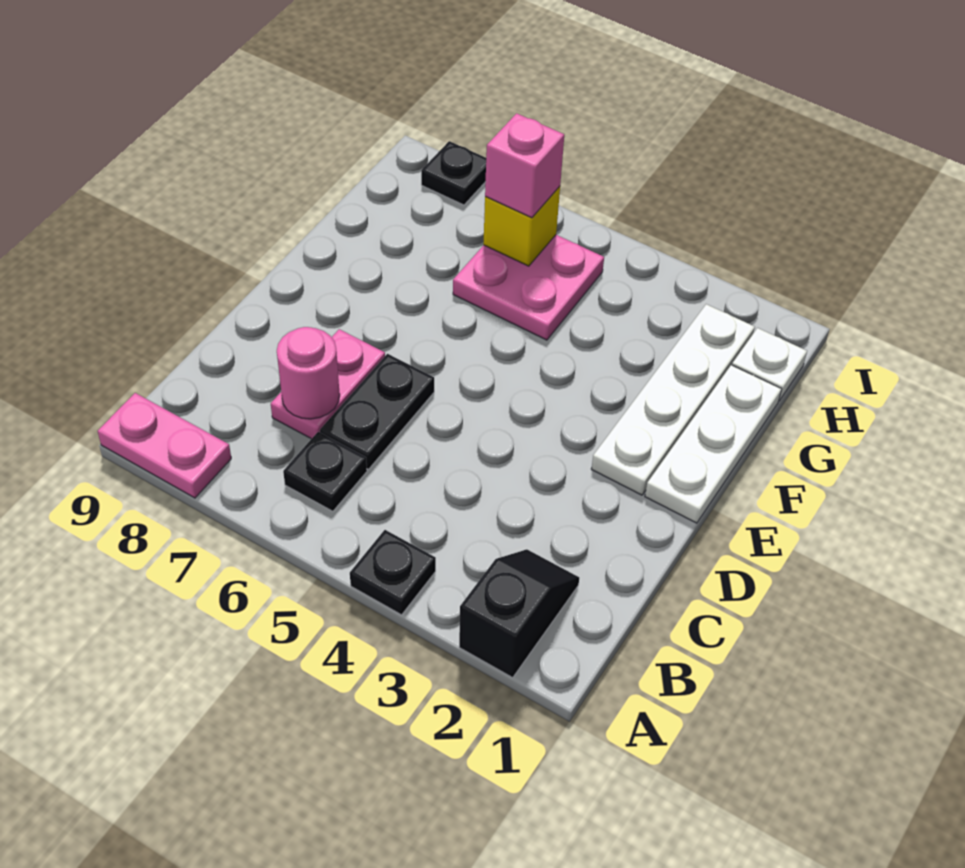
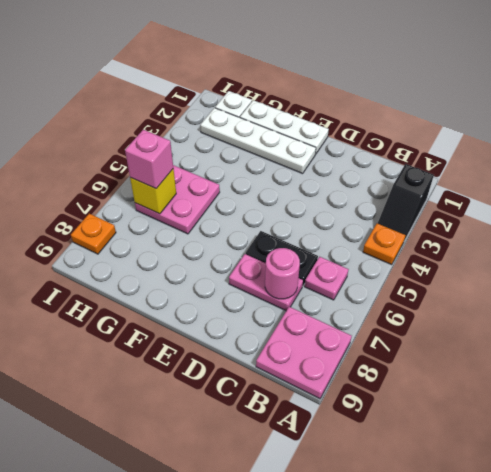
black 1x2 slope [459,549,579,677] -> black 1x2 slope turned to [378,164,434,241]
black 1x1 plate [350,530,436,615] -> orange 1x1 plate [363,223,405,265]
pink 1x2 plate [98,393,231,498] -> pink 2x2 plate [256,307,352,399]
black 1x1 plate [283,432,367,511] -> pink 1x1 plate [305,257,349,300]
black 1x1 plate [421,141,486,205] -> orange 1x1 plate [71,214,116,254]

